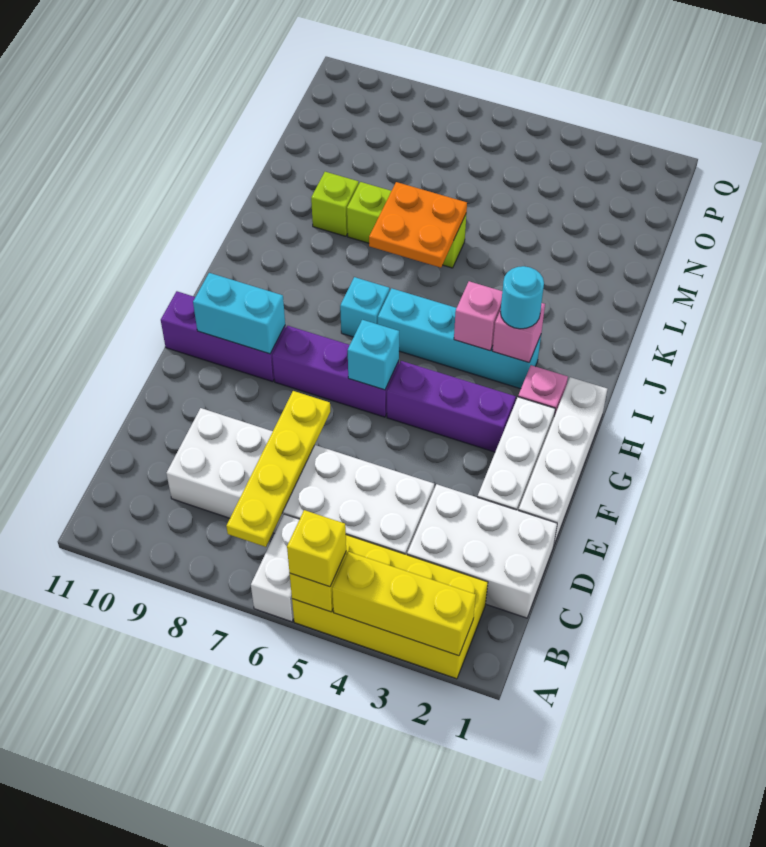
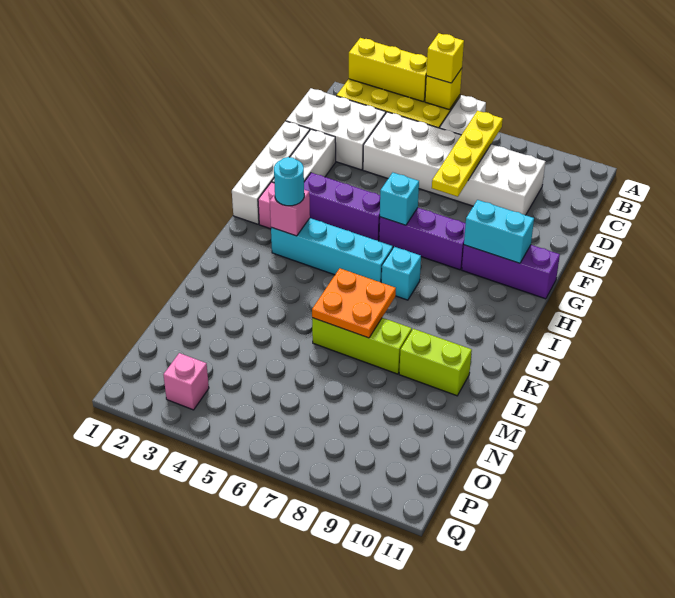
pink 1x1 brick [454,281,502,351] -> pink 1x1 brick moved to [164,353,209,410]
lime 1x1 brick [311,172,359,236] -> lime 1x2 brick [399,329,472,396]

